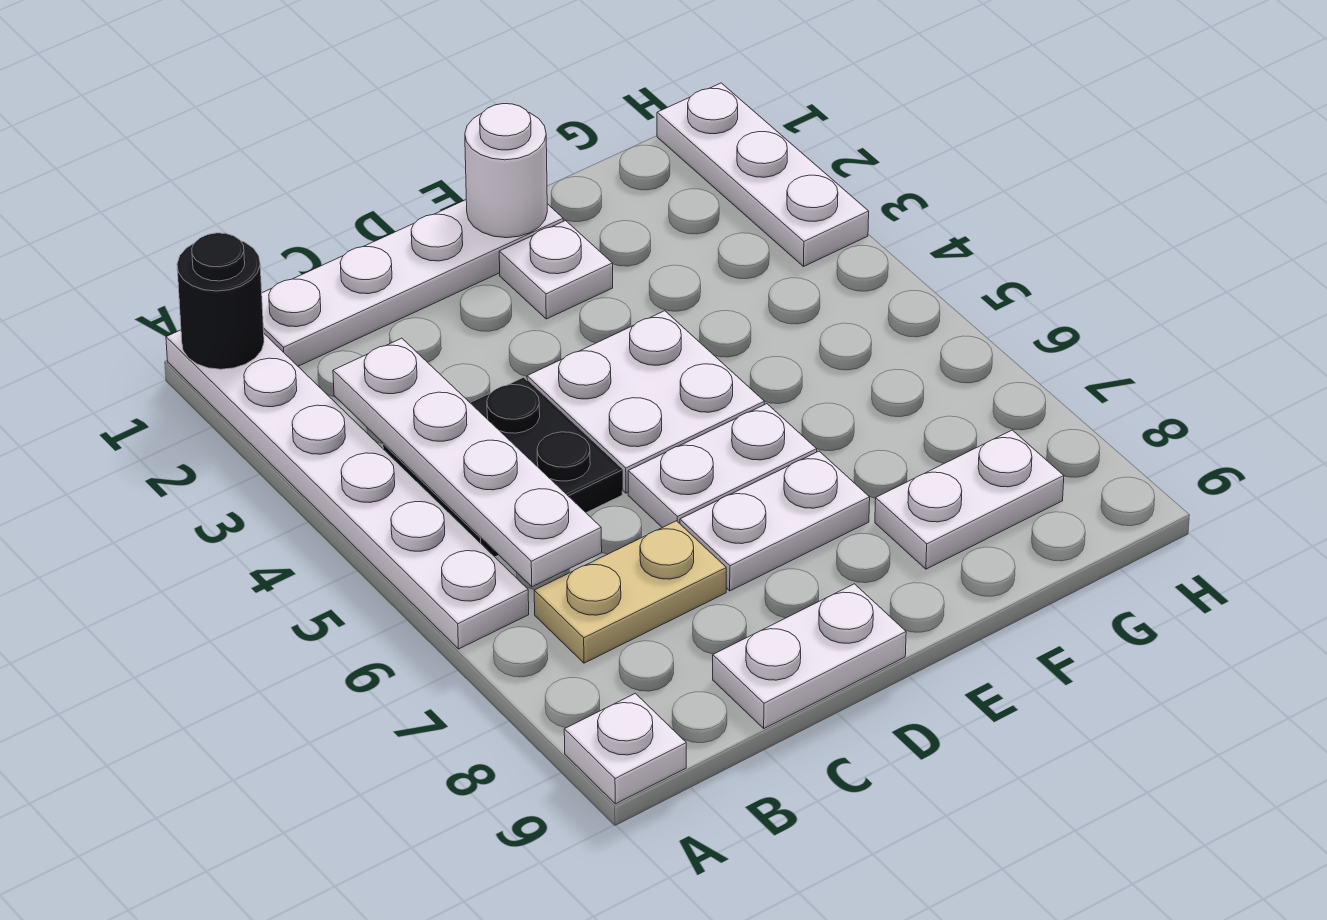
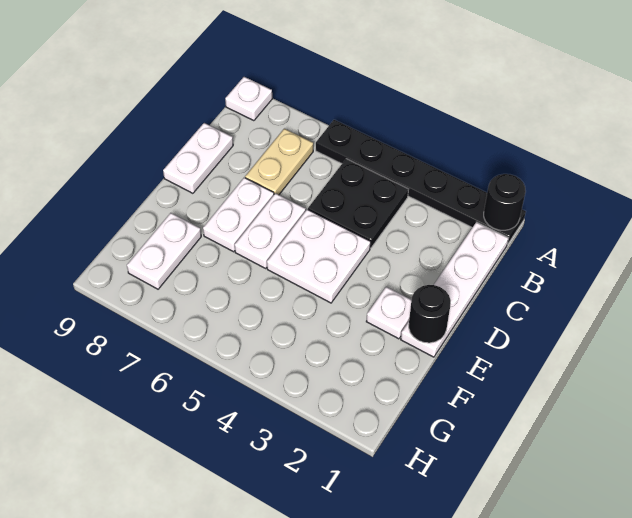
white 1x6 plate [166,330,529,649] -> black 1x6 plate [316,120,526,244]
white 1x4 plate [333,338,602,587] -> none
white 1x1 round brick [465,104,547,238] -> black 1x1 round brick [409,285,451,343]
white 1x3 plate [657,83,869,266] -> none

